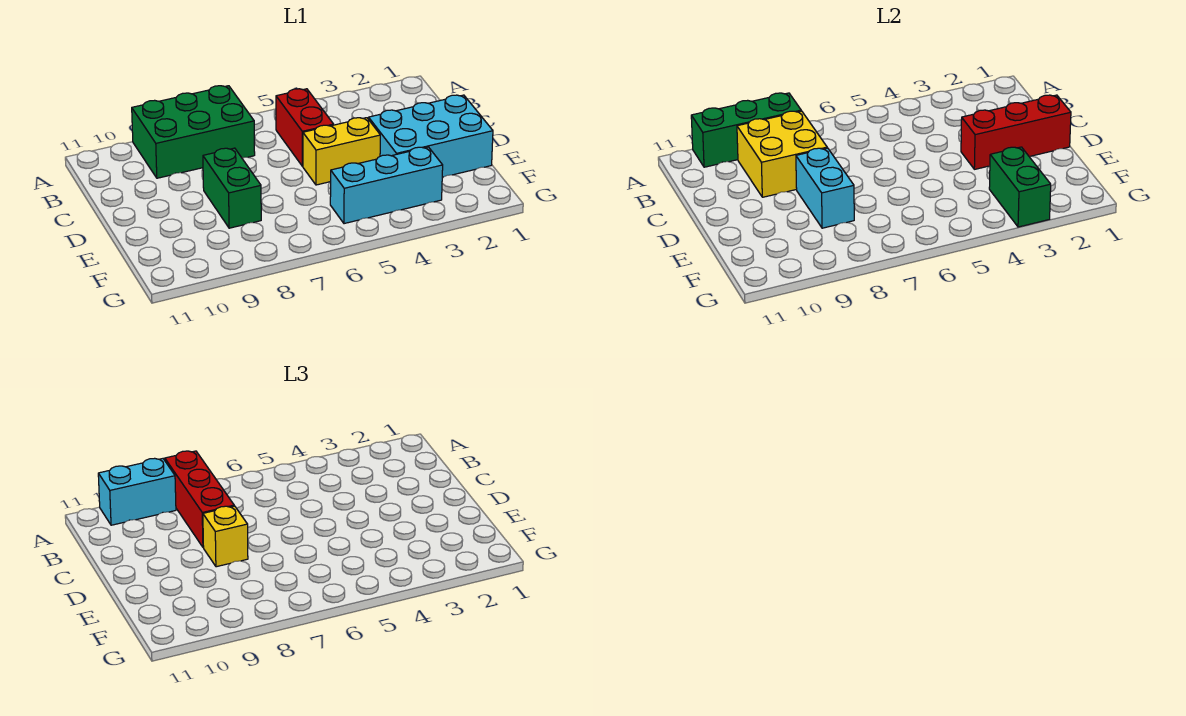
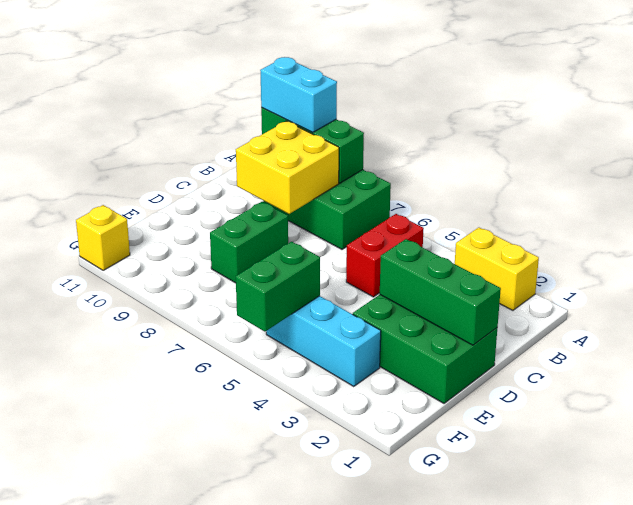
red 1x3 brick [165,451,234,547] -> none
cyan 2x3 brick [369,95,493,177] -> green 2x3 brick [353,295,497,403]
red 1x3 brick [961,95,1071,169] -> green 1x3 brick [380,239,501,345]
yellow 1x2 brick [303,118,380,185] -> yellow 1x2 brick moved to [455,228,539,310]
cyan 1x2 brick [796,148,854,228] -> none
yellow 1x1 brick [203,506,248,567] -> yellow 1x1 brick moved to [76,205,130,270]
green 1x2 brick [989,147,1051,227] -> green 1x2 brick moved to [236,242,320,332]

